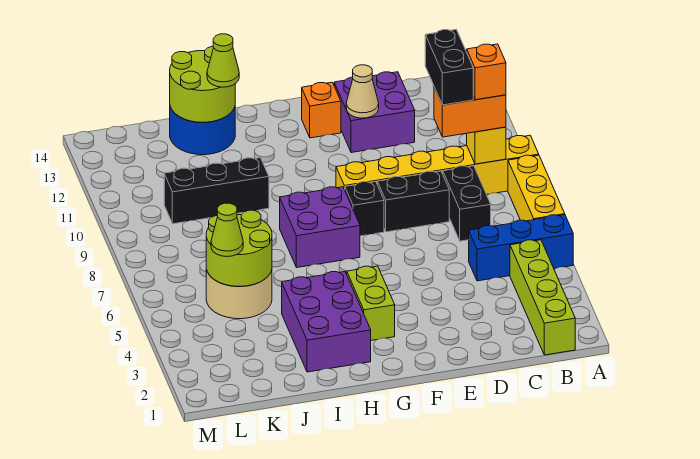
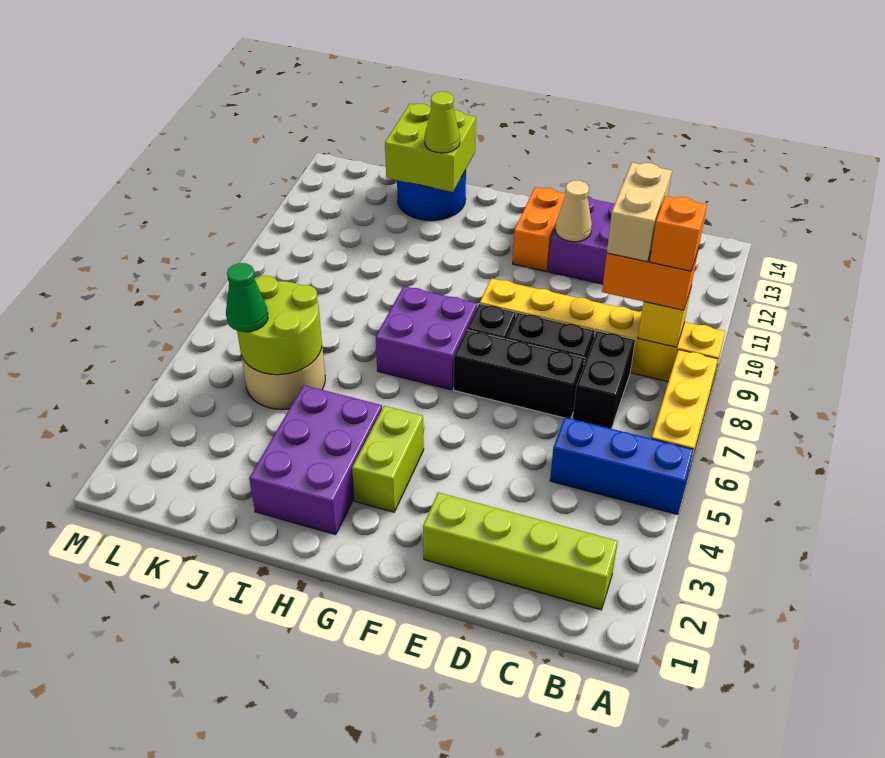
lime 1x4 brick [510,240,575,355] -> lime 1x4 brick turned to [423,493,618,610]
black 1x2 brick [425,30,473,105] -> tan 1x2 brick [607,163,672,262]
orange 1x1 brick [302,82,341,138] -> orange 1x2 brick [513,187,565,271]
black 1x3 brick [164,158,269,224] -> black 1x3 brick moved to [454,330,584,418]
lime 2x2 round brick [170,46,235,122] -> lime 2x2 brick [385,104,476,192]
lime 1x1 cone [211,203,243,257] -> green 1x1 cone [226,263,268,332]

